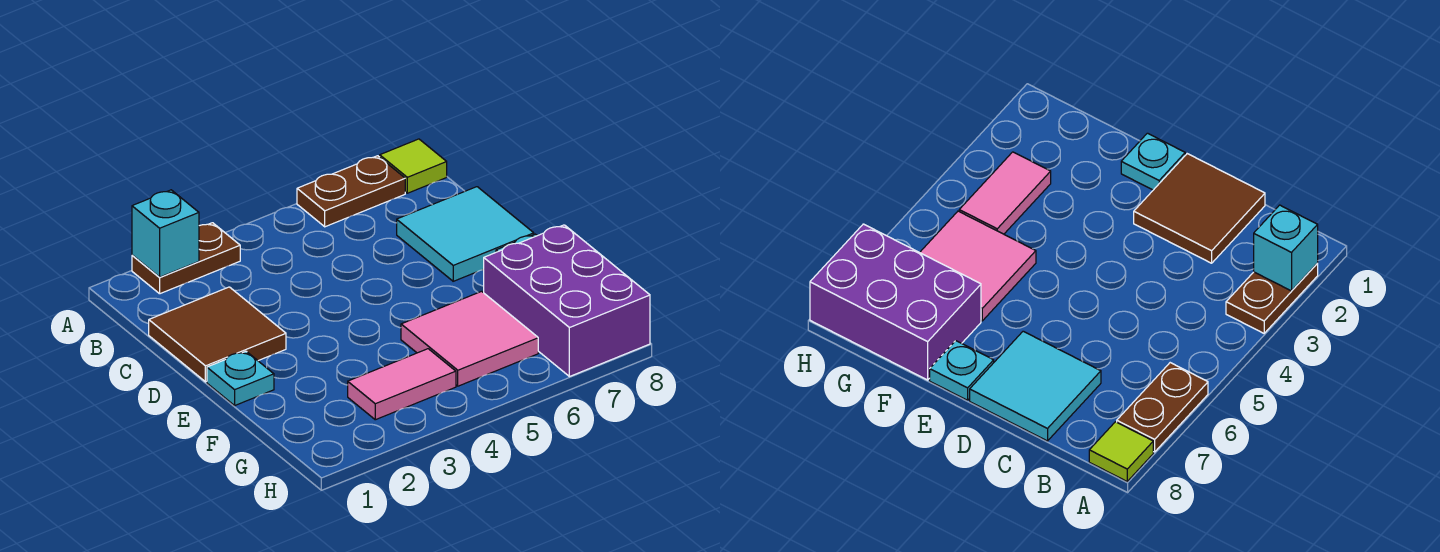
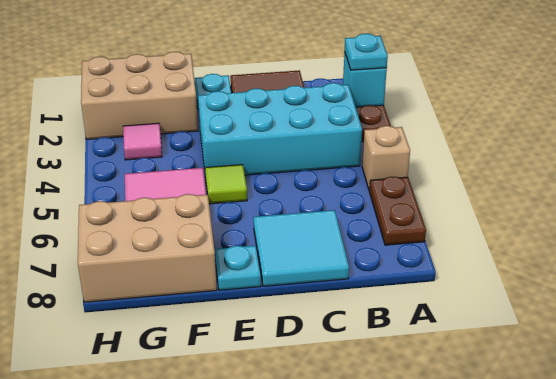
none -> cyan 1x1 plate [345,34,388,70]
none -> tan 1x1 brick [362,126,410,191]
lime 1x1 tile [380,139,447,193] -> lime 1x1 tile moved to [205,165,247,204]
none -> cyan 2x4 brick [198,83,362,177]
none -> tan 2x3 brick [81,52,198,139]
purple 2x3 brick [483,225,650,377] -> tan 2x3 brick [78,194,217,302]
pink 1x2 tile [348,349,456,420] -> pink 1x1 tile [123,123,162,160]

